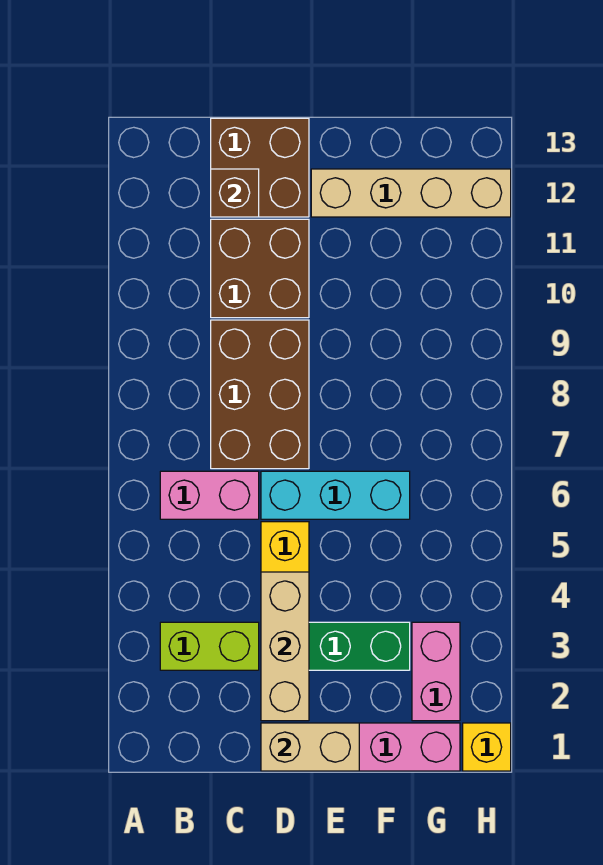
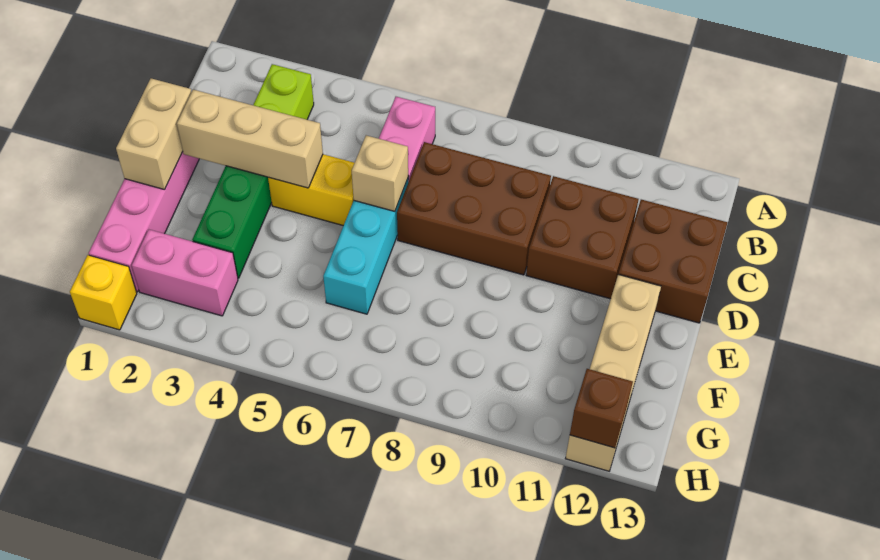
brown 1x1 brick [211,169,259,217] -> brown 1x1 brick moved to [570,369,633,448]
none -> tan 1x1 brick [352,135,408,211]

